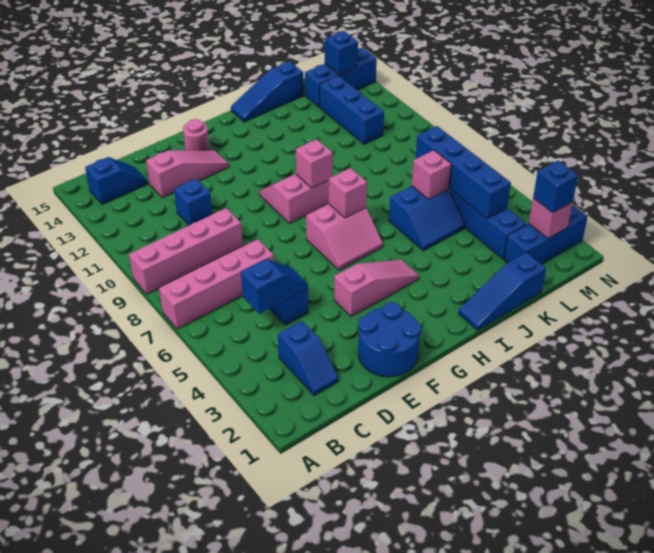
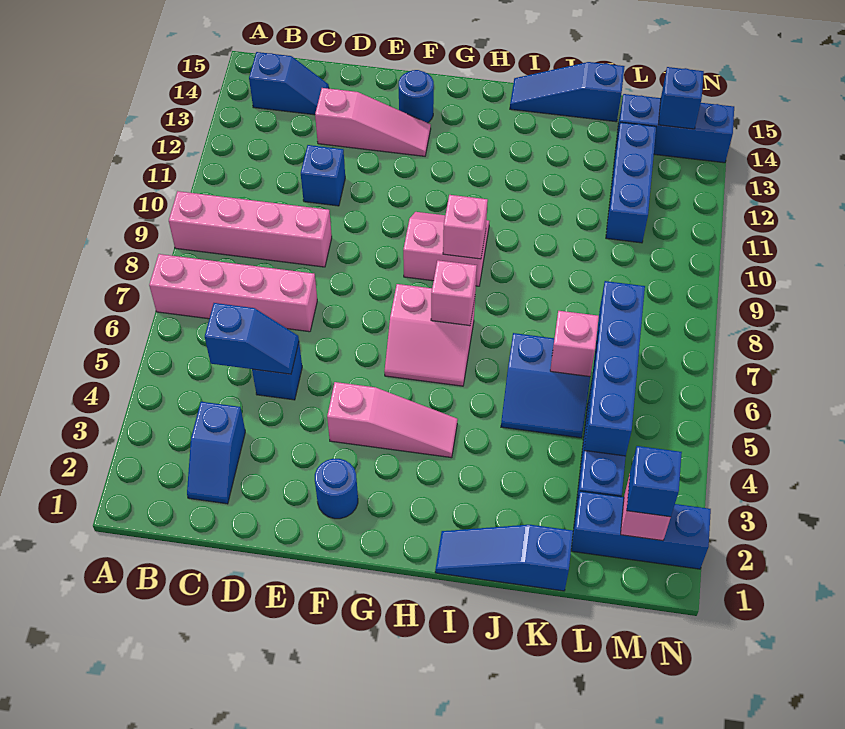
blue 2x2 round brick [358,302,421,377] -> blue 1x1 round brick [315,459,358,519]
pink 1x1 round brick [183,119,210,150] -> blue 1x1 round brick [399,70,434,123]

